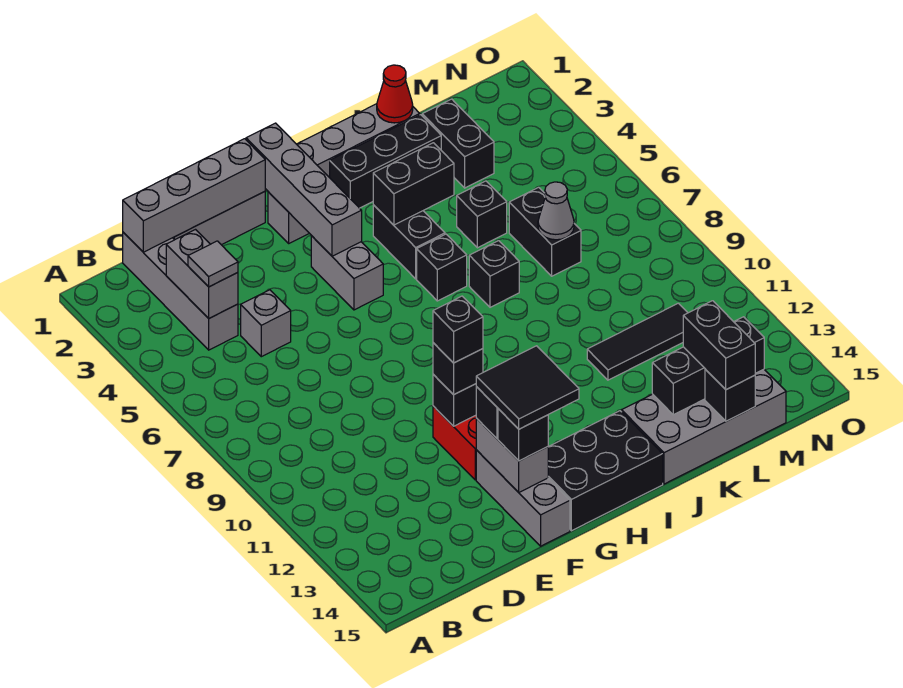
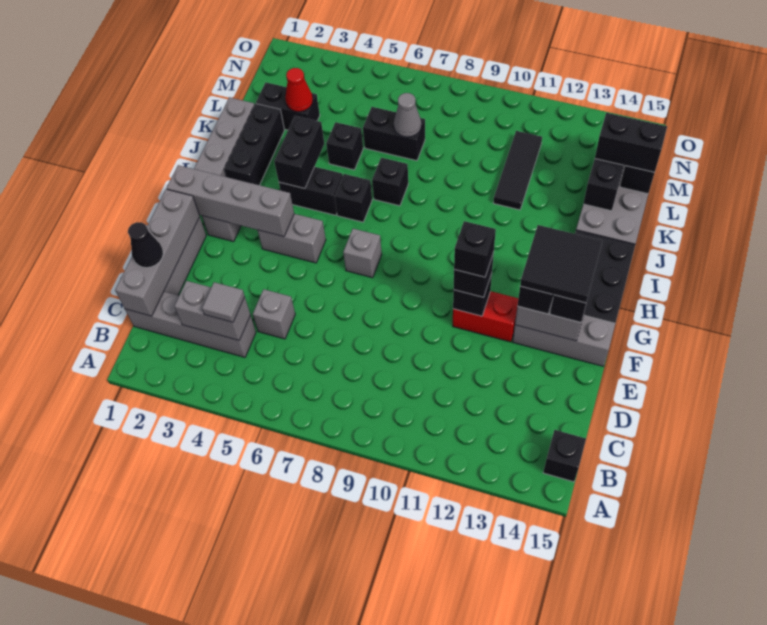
none -> black 1x1 brick [543,430,586,482]
none -> black 1x1 cone [128,222,163,268]
none -> grey 1x1 brick [343,229,382,278]
red 1x1 cone [377,65,413,123] -> red 1x1 cone moved to [285,68,313,112]

